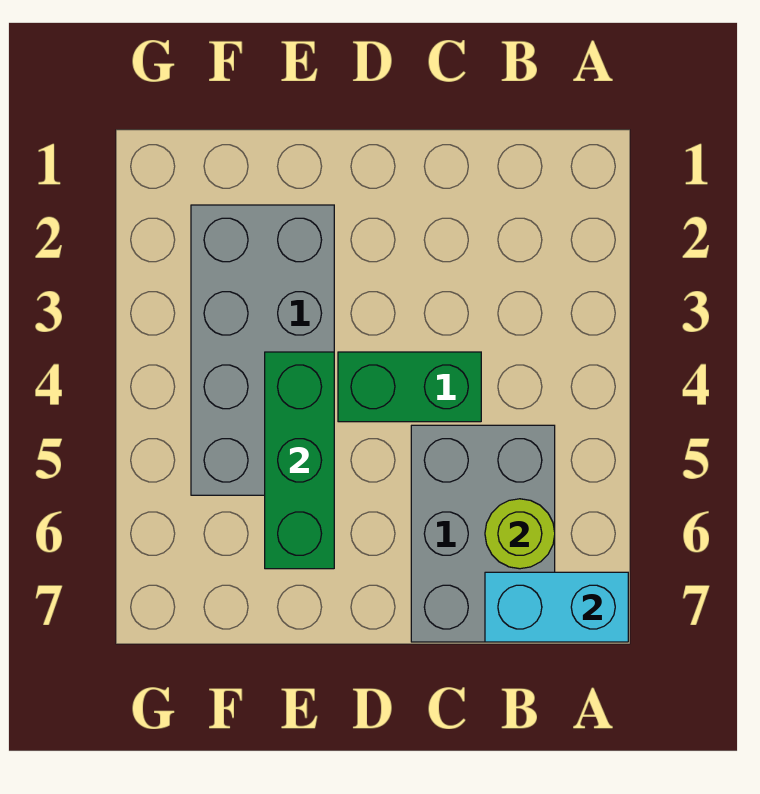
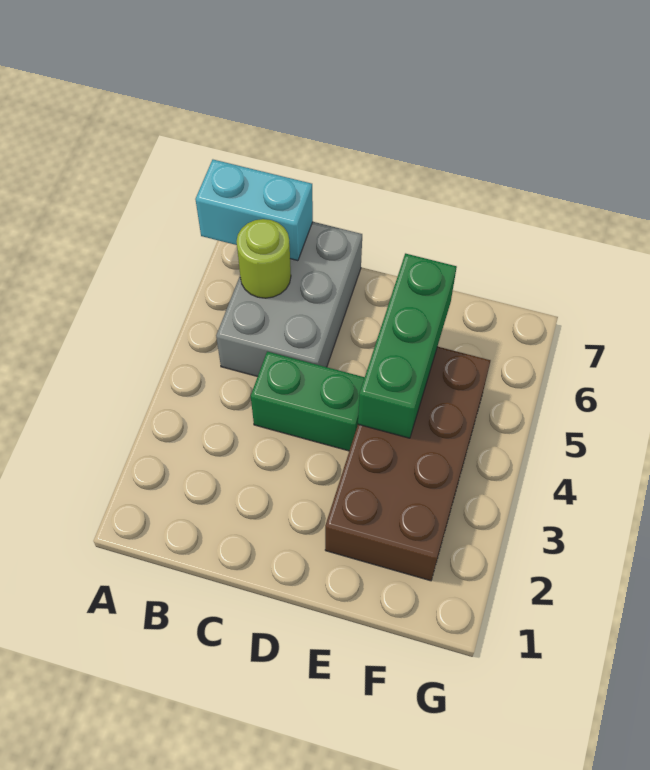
grey 2x4 brick [191,205,334,495] -> brown 2x4 brick [325,347,491,581]

